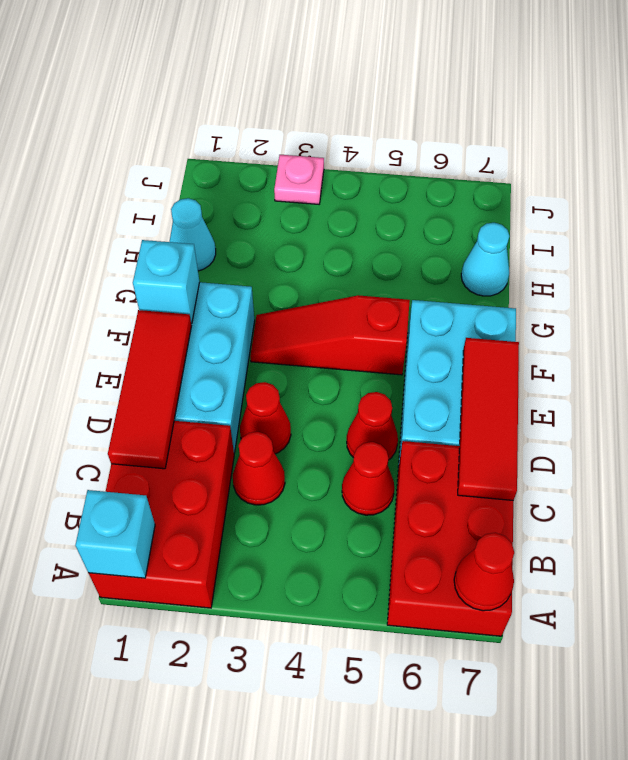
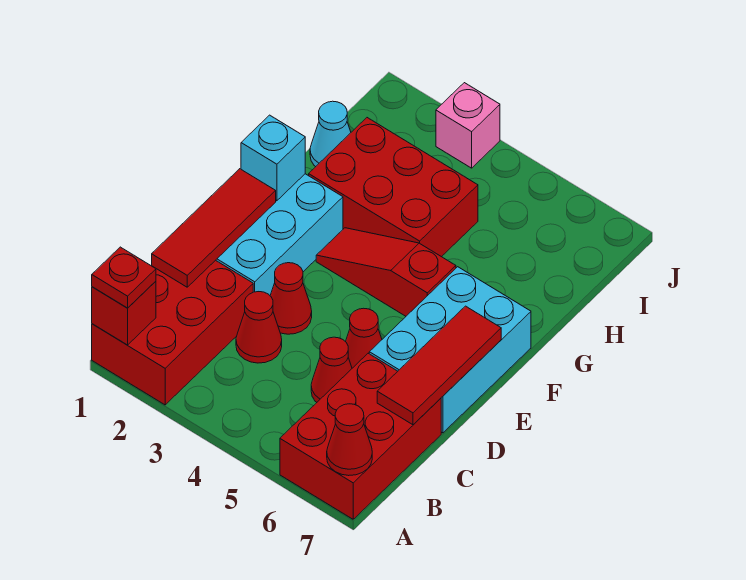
cyan 1x1 brick [75,490,155,578] -> red 1x1 brick [92,281,156,345]
none -> red 1x1 plate [92,247,156,308]
none -> red 2x3 brick [309,118,478,257]
cyan 1x1 cone [461,223,509,296] -> none
pink 1x1 plate [274,155,324,204] -> pink 1x1 brick [436,83,500,168]

